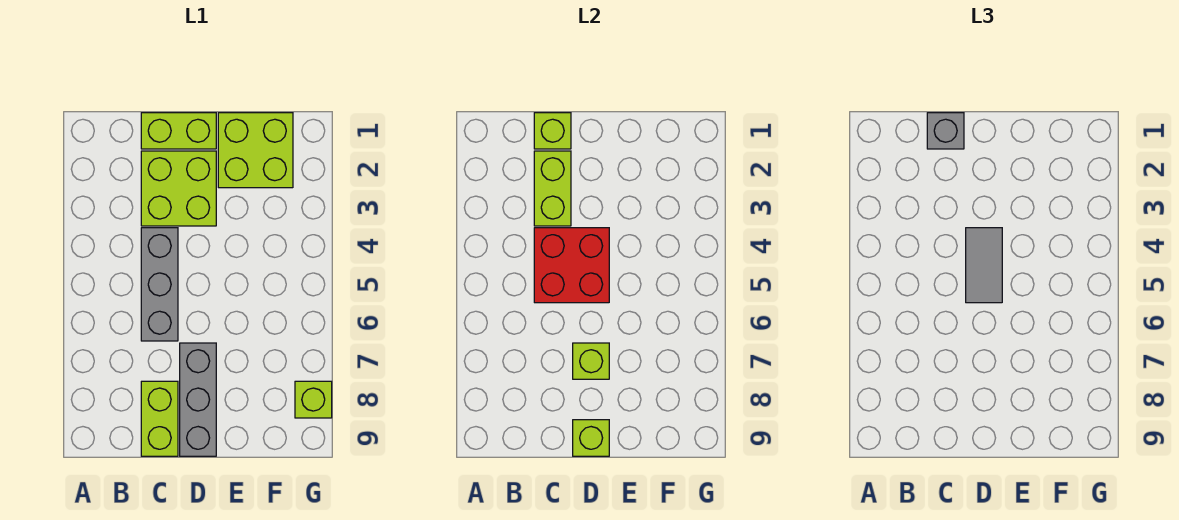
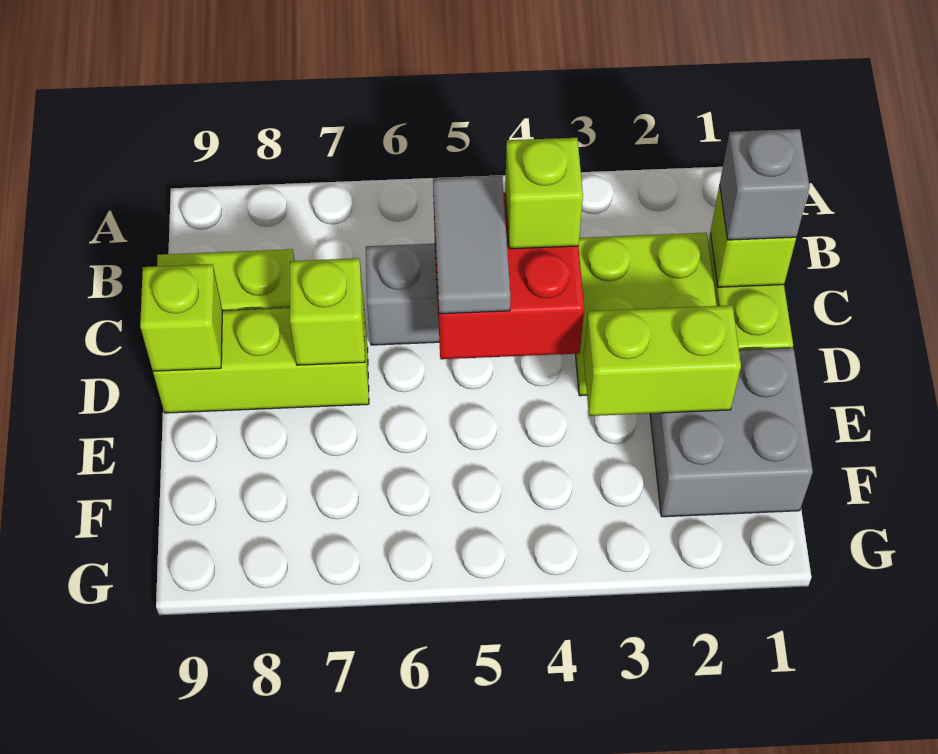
lime 1x2 brick [534,151,571,226] -> lime 1x2 brick moved to [584,305,741,416]
grey 1x2 tile [966,228,1002,303] -> grey 1x2 tile turned to [433,176,511,314]
grey 1x3 brick [180,343,216,456] -> lime 1x3 brick [153,308,369,413]
lime 2x2 brick [218,113,293,188] -> grey 2x2 brick [650,348,813,517]
lime 1x1 brick [295,381,332,418] -> lime 1x1 brick moved to [505,138,583,249]

